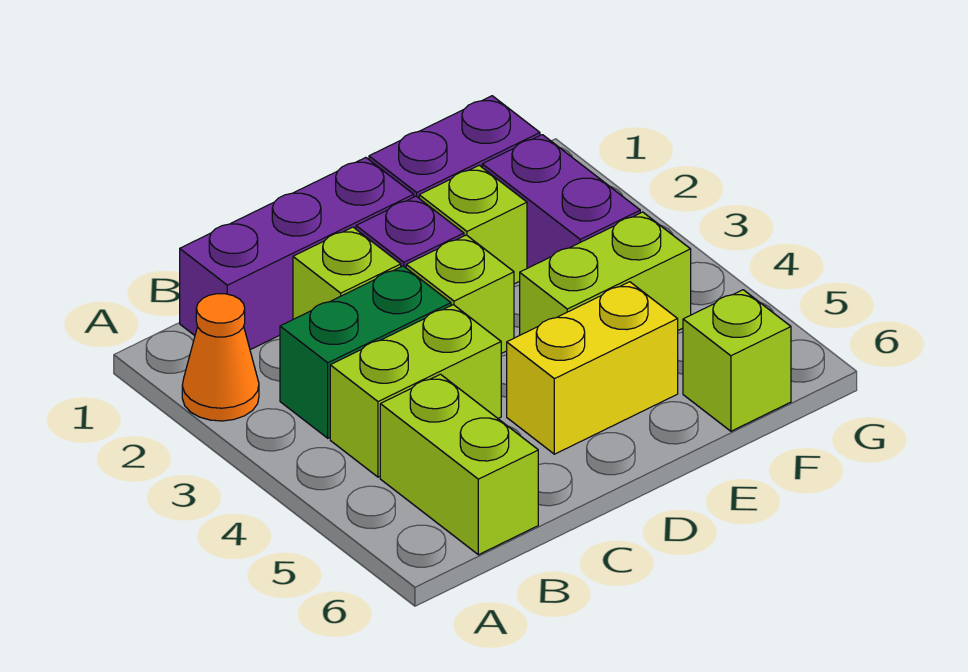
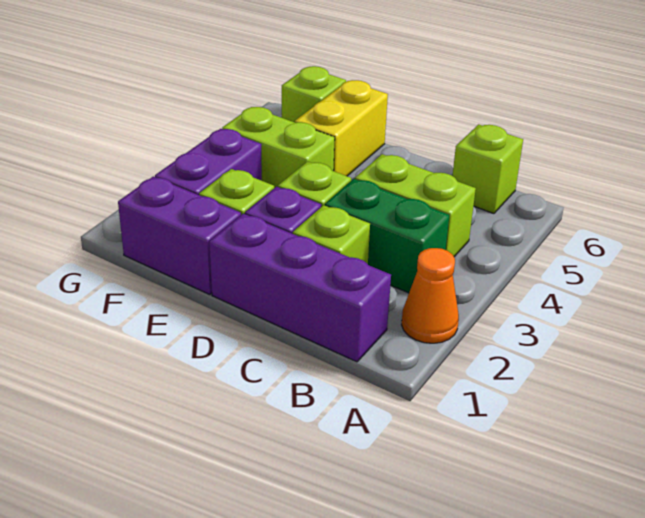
lime 1x2 brick [380,374,538,555] -> lime 1x1 brick [453,124,523,214]
yellow 1x2 brick [507,282,678,454] -> yellow 1x2 brick turned to [295,80,388,176]

